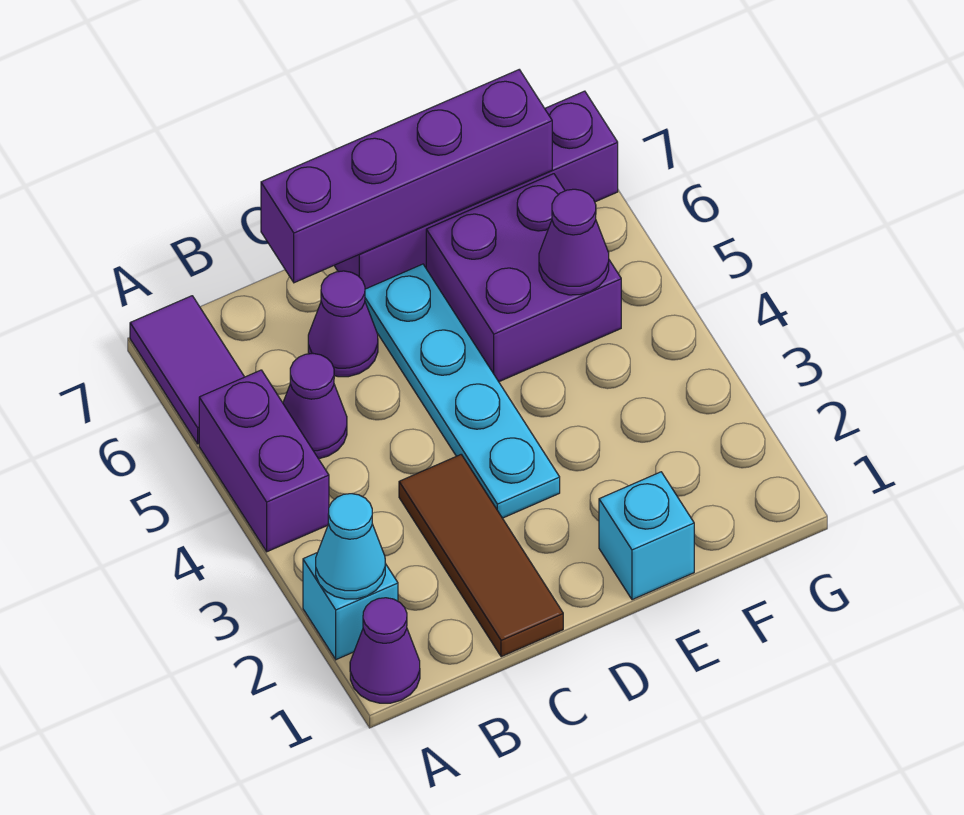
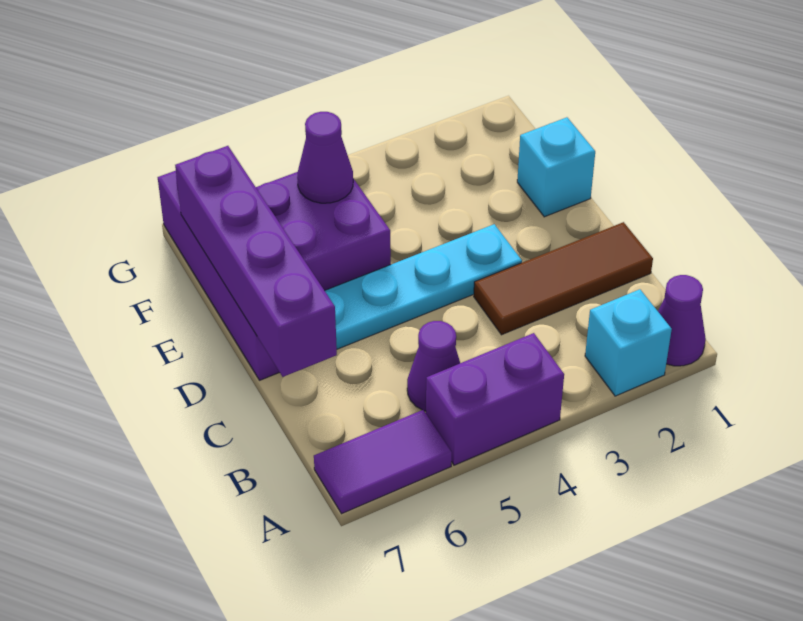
cyan 1x1 cone [316,494,385,599] -> none
purple 1x1 cone [308,271,378,377] -> none

